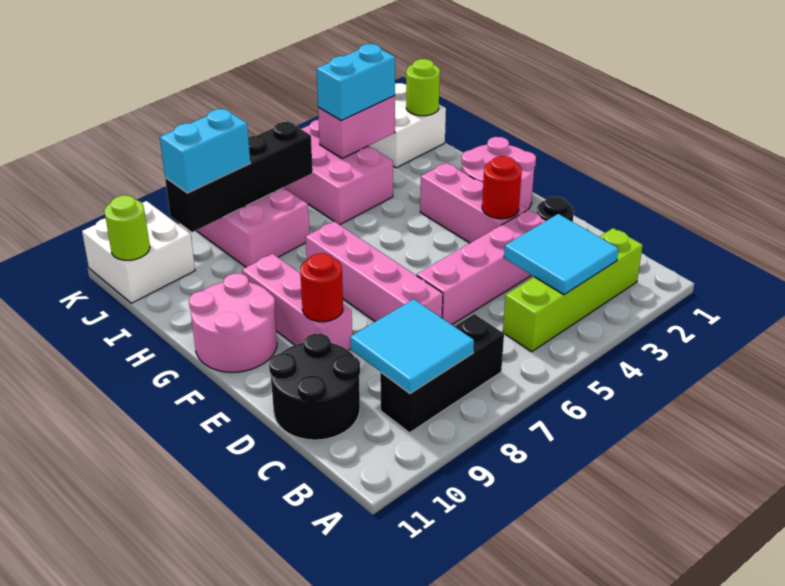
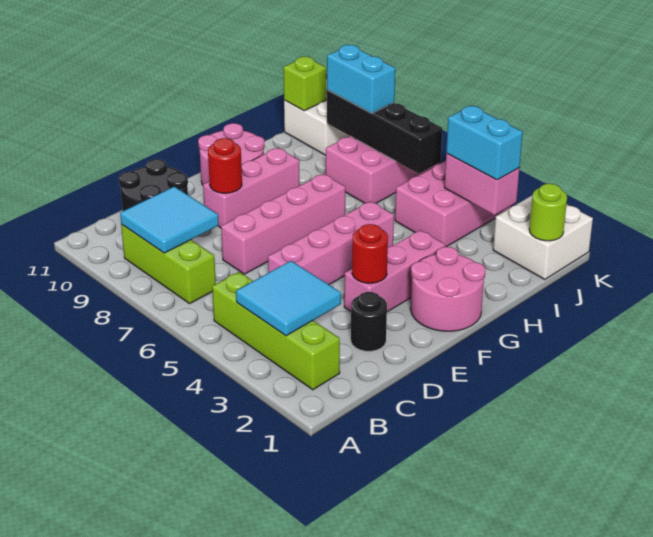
black 1x3 brick [380,314,504,433] -> lime 1x3 brick [121,224,216,304]
pink 1x4 brick [417,210,546,325] -> pink 1x4 brick turned to [268,201,394,284]
lime 1x1 round brick [104,195,150,260] -> lime 1x1 brick [283,57,326,111]

